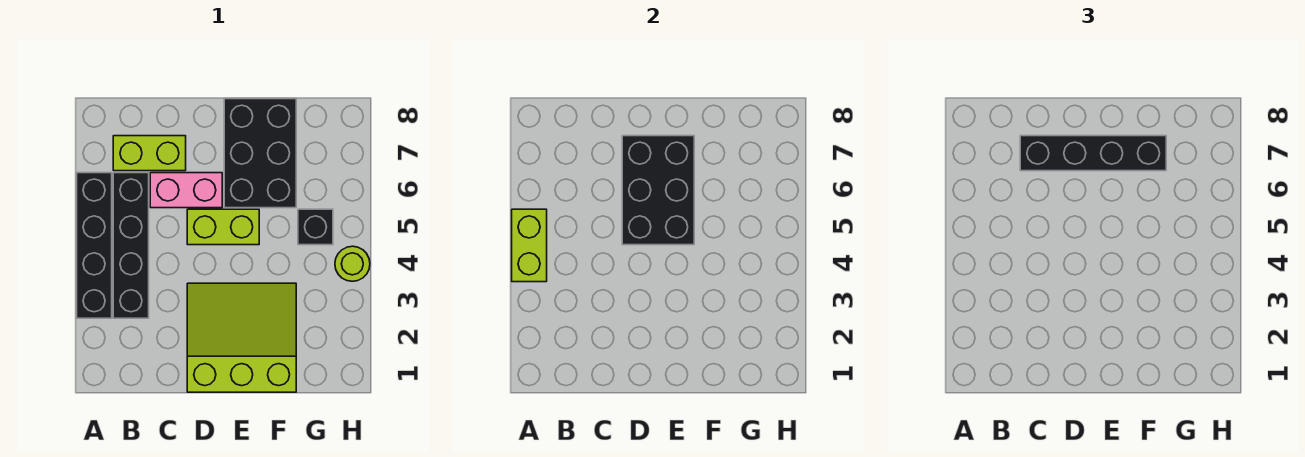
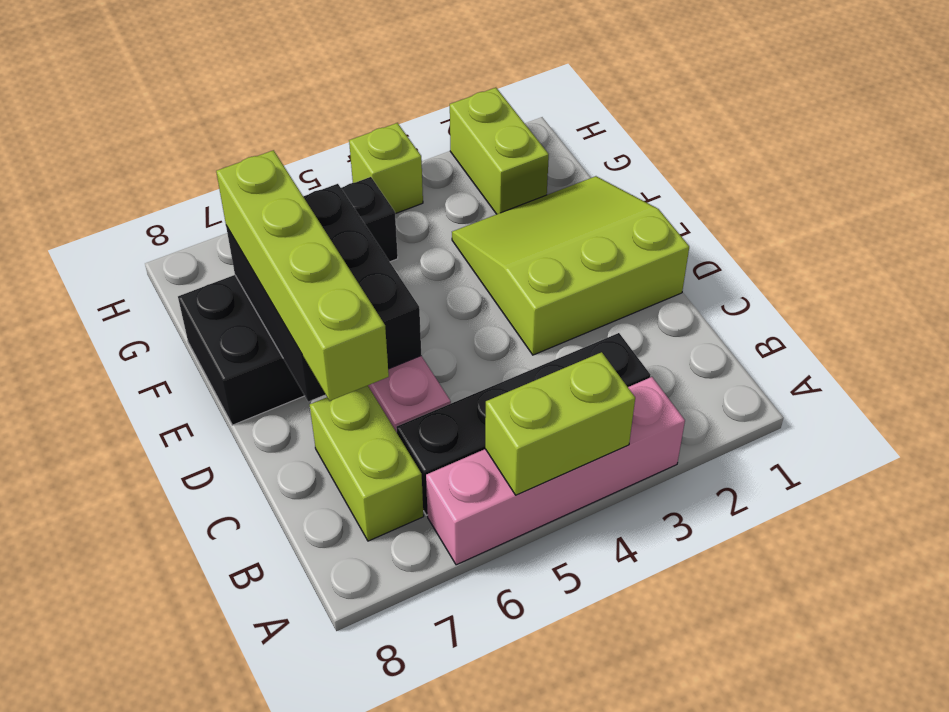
black 1x4 brick [77,173,112,318] -> pink 1x4 brick [426,377,685,565]
black 1x4 brick [1020,136,1166,171] -> lime 1x4 brick [216,150,389,401]
lime 3x3 slope [187,283,296,392] -> lime 3x3 slope turned to [452,176,689,355]
lime 1x2 brick [187,209,259,245] -> lime 1x2 brick moved to [450,88,549,214]
black 2x3 brick [622,136,694,245] -> black 2x3 brick turned to [226,184,421,402]
lime 1x1 round brick [335,246,370,281] -> lime 1x1 brick [349,123,423,214]

